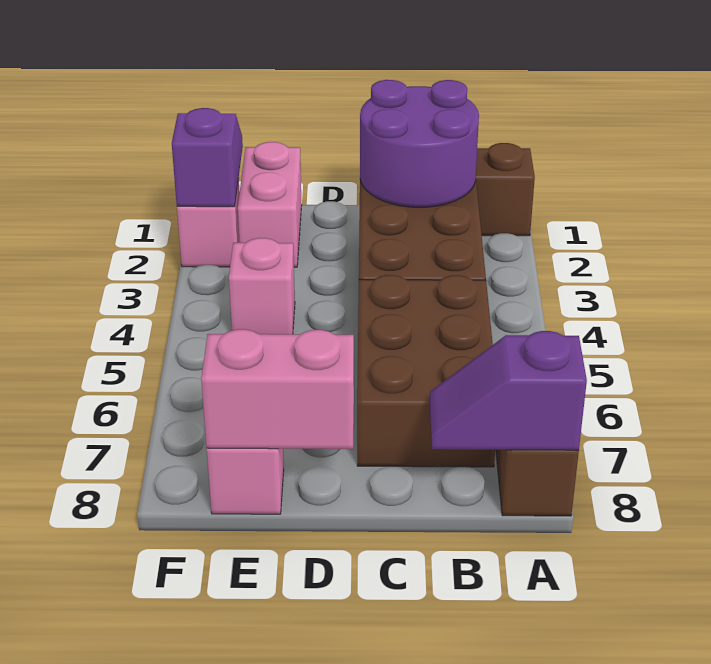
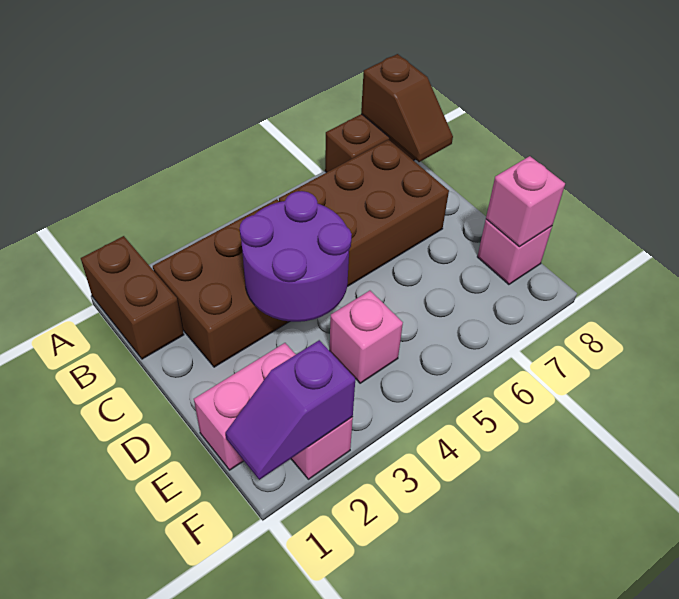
purple 1x2 slope [430,331,587,450] -> brown 1x2 slope [361,54,453,162]
purple 2x2 round brick [360,80,479,208] -> purple 2x2 round brick moved to [240,191,352,322]
pink 1x2 brick [201,329,354,449] -> pink 1x1 brick [486,156,565,247]

